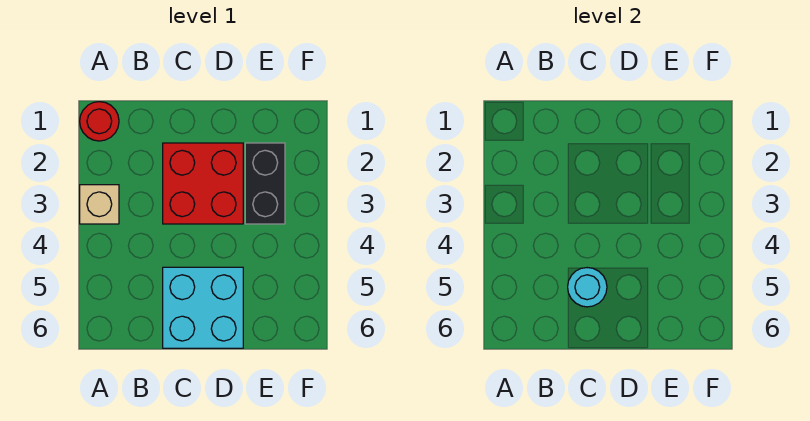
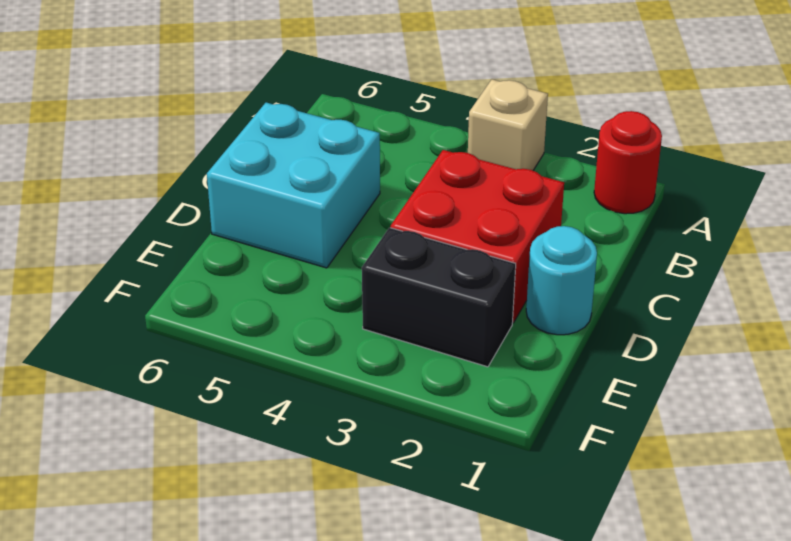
cyan 1x1 round brick [568,268,607,307] -> cyan 1x1 round brick moved to [526,226,597,335]

